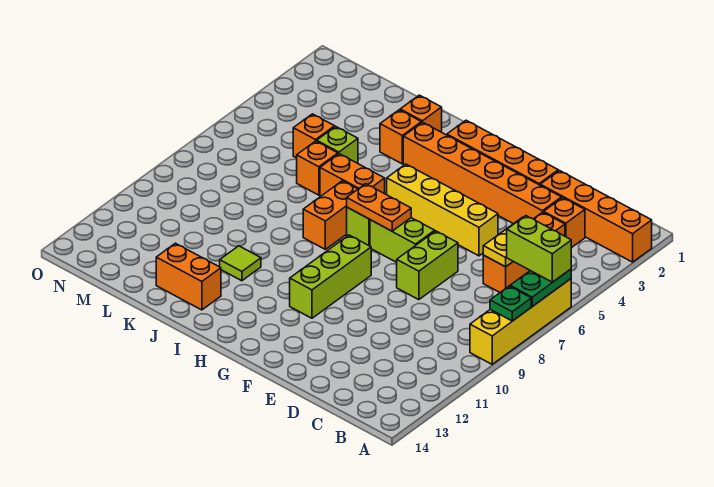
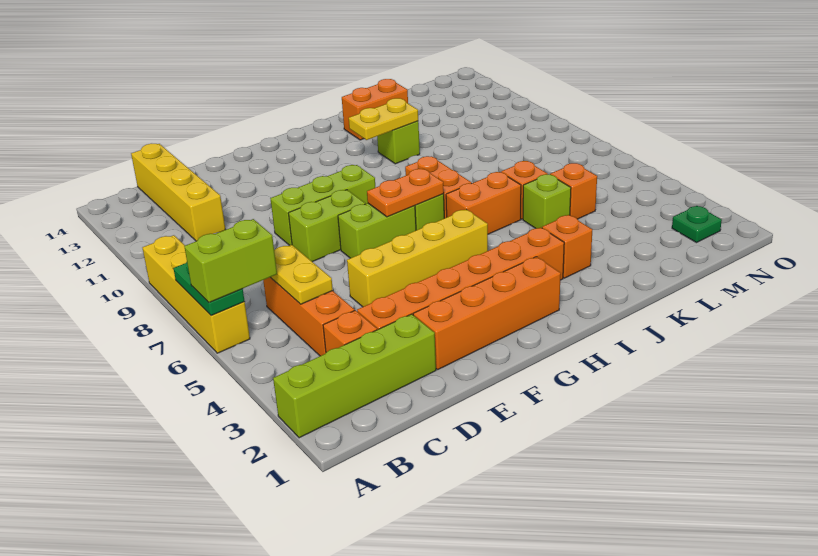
orange 1x4 brick [540,171,652,262] -> lime 1x4 brick [273,314,436,438]
green 1x1 plate [490,286,531,321] -> green 1x1 plate moved to [672,206,722,243]
none -> yellow 1x4 brick [131,144,226,241]
lime 1x2 brick [397,231,458,300] -> lime 1x2 brick turned to [288,190,365,262]
lime 1x3 brick [290,235,371,318] -> lime 1x3 brick turned to [270,165,376,245]
none -> yellow 1x2 plate [349,98,418,140]
orange 1x1 brick [400,95,442,132] -> none
lime 1x1 tile [220,246,261,281] -> lime 1x1 brick [377,121,420,164]

